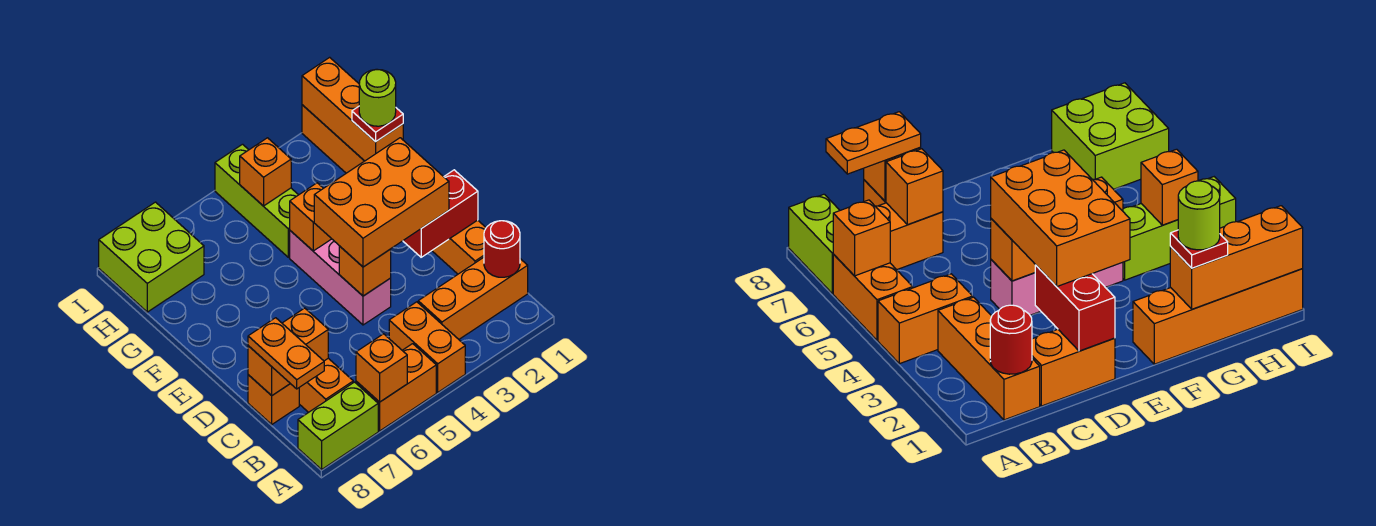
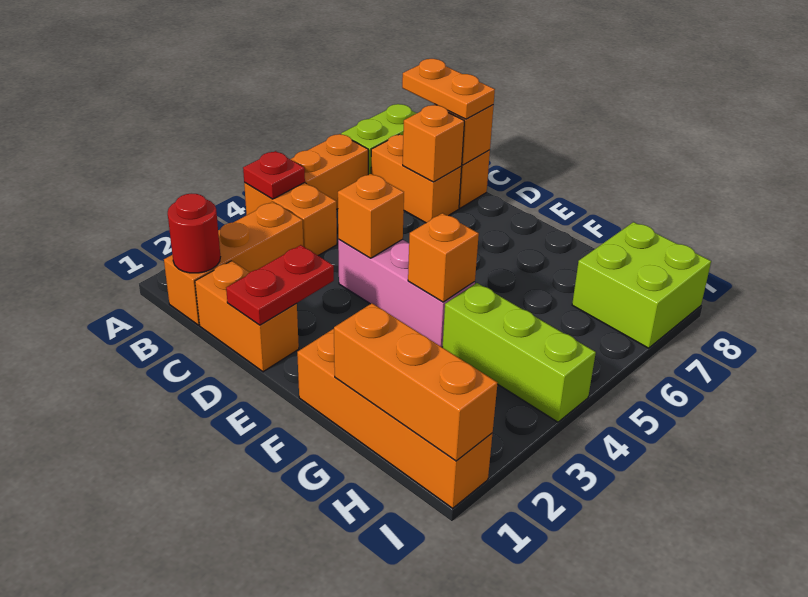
orange 1x1 brick [356,334,407,402] -> none
red 1x2 brick [403,170,478,257] -> red 1x2 plate [226,245,334,325]
orange 2x3 brick [314,138,449,267] -> none
red 1x1 plate [352,107,403,142] -> red 1x1 plate moved to [243,151,305,199]
lime 1x1 round brick [359,69,396,126] -> none
orange 1x1 brick [240,138,291,206] -> none

